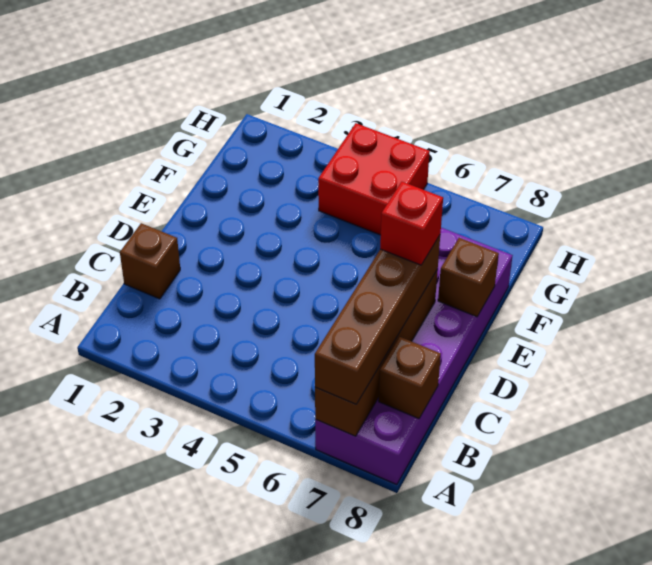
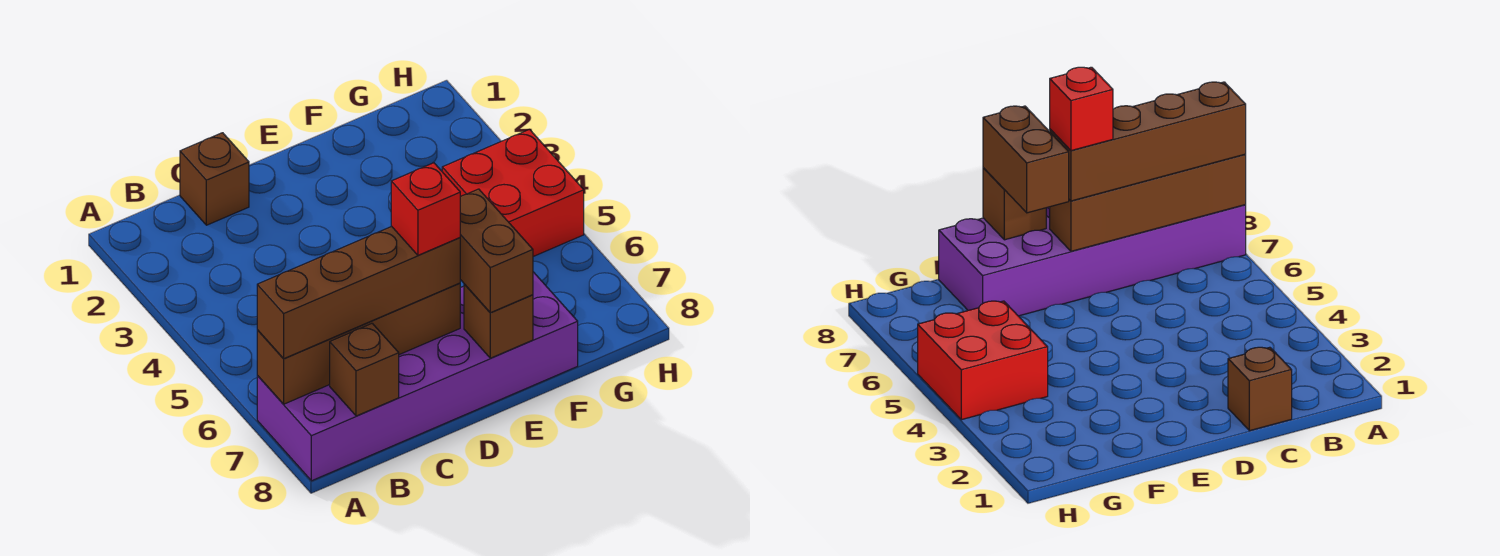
none -> brown 1x2 brick [460,189,533,313]

